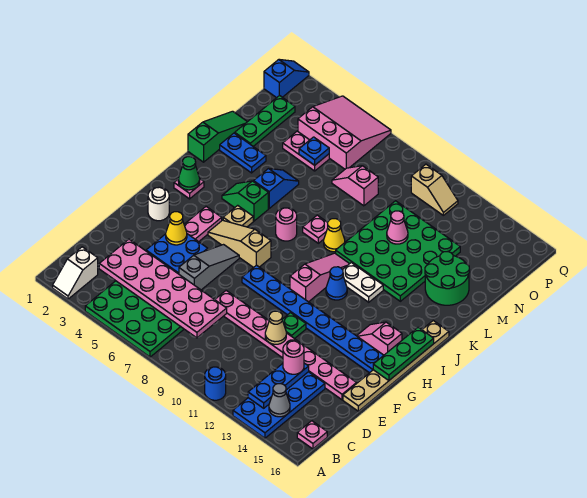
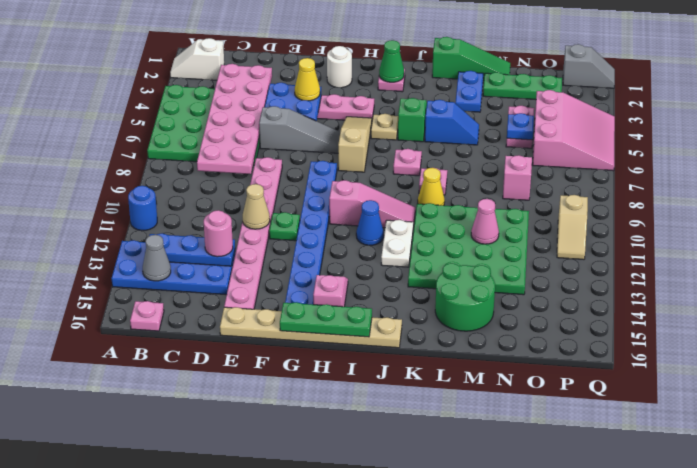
pink 1x1 round brick [276,208,297,241] -> pink 1x1 plate [393,149,422,176]
blue 1x2 slope [264,59,309,98] -> grey 1x2 slope [563,44,615,88]

